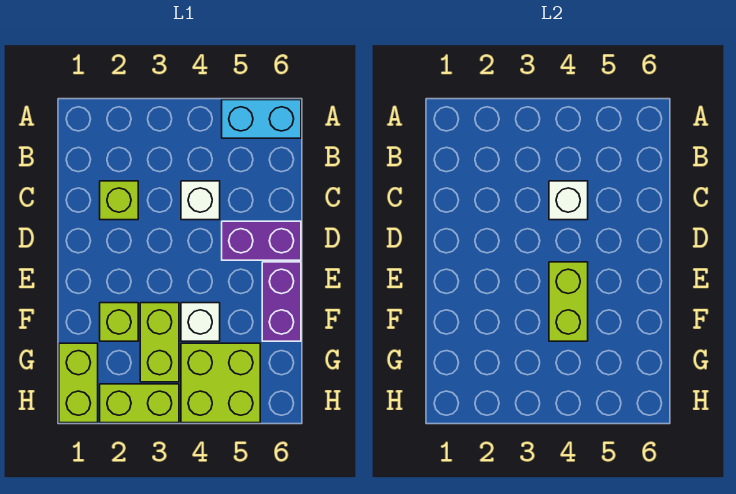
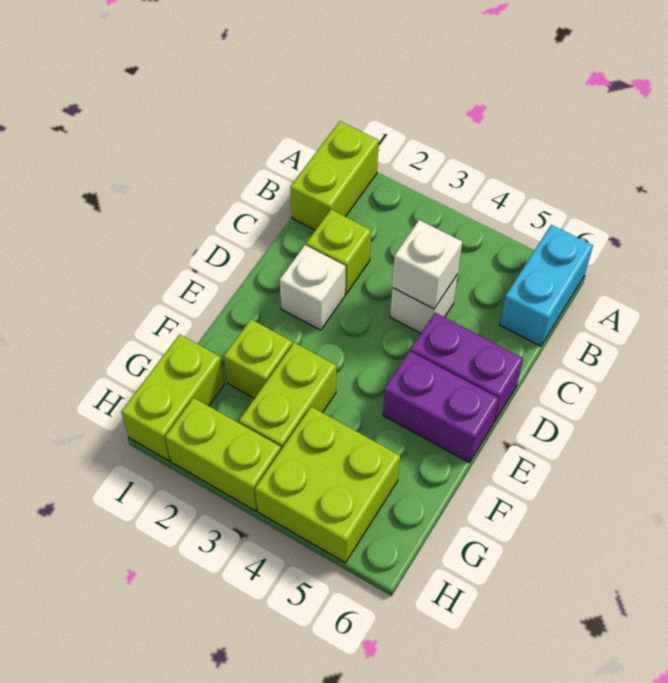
cyan 1x2 brick [222,100,301,138] -> cyan 1x2 brick turned to [500,225,593,346]
lime 1x2 brick [549,262,588,341] -> lime 1x2 brick moved to [290,121,379,230]
purple 1x2 brick [262,262,301,341] -> purple 1x2 brick turned to [383,351,499,463]
white 1x1 brick [181,303,220,341] -> white 1x1 brick moved to [280,245,345,330]

